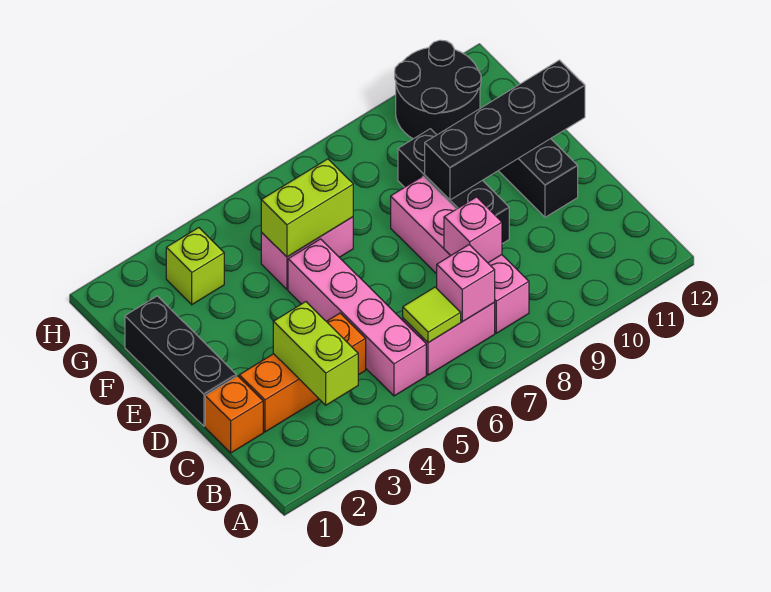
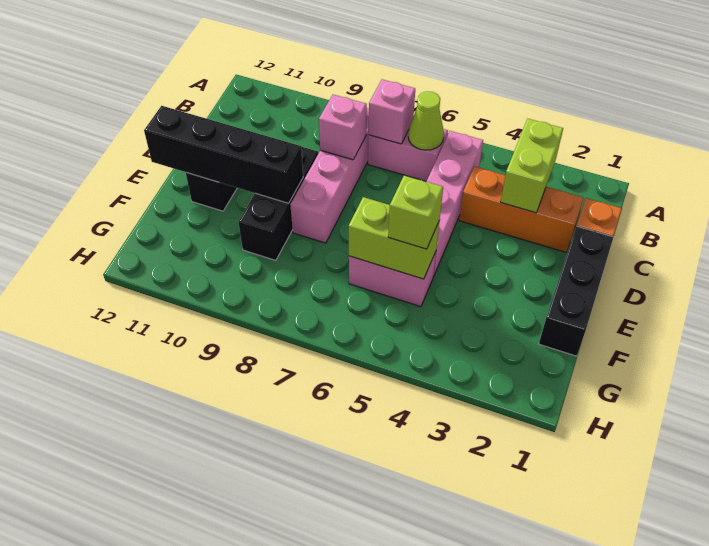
lime 1x1 tile [403,287,461,343] -> lime 1x1 cone [408,91,444,150]
lime 1x1 brick [166,228,224,305] -> lime 1x1 brick moved to [388,175,443,249]
black 2x2 round brick [395,40,481,139] -> none

